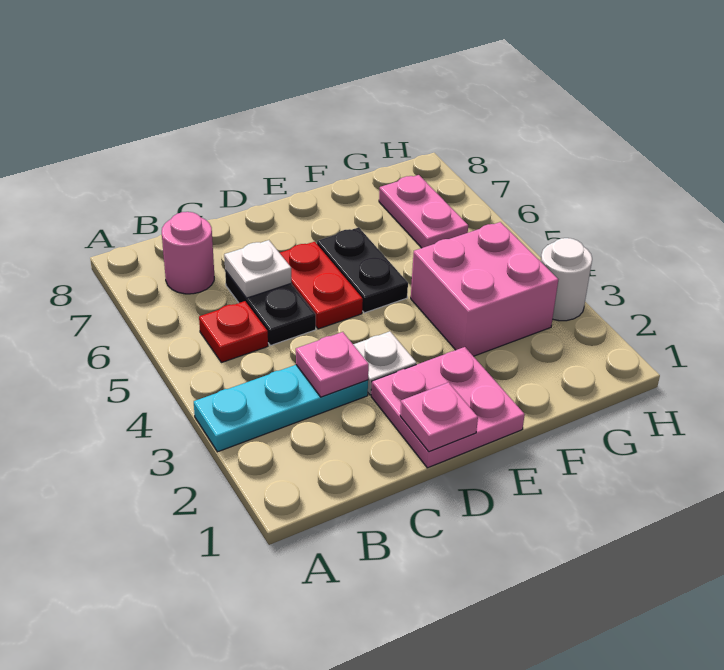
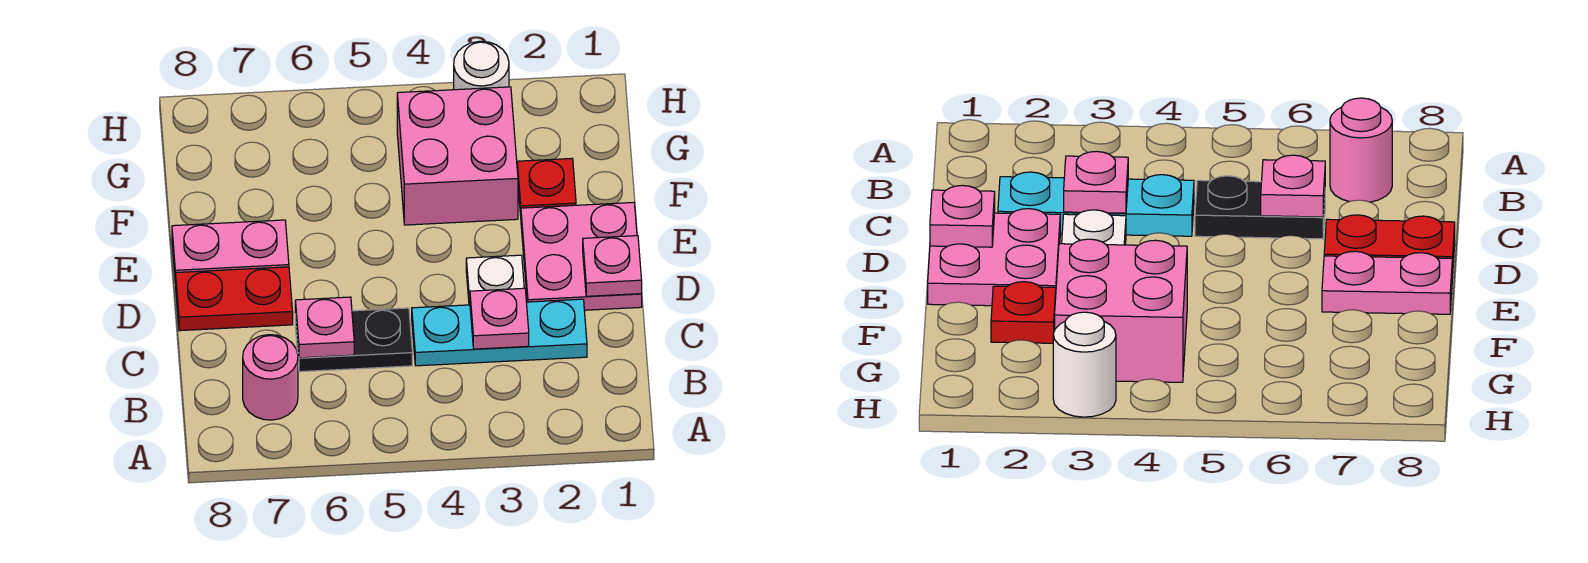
cyan 1x3 plate [194,365,368,452] -> cyan 1x3 plate turned to [412,299,587,366]
red 1x1 plate [199,301,268,363] -> red 1x1 plate moved to [517,158,576,215]
white 1x1 plate [224,240,291,298] -> pink 1x1 plate [295,297,354,358]
red 1x2 plate [280,242,363,329] -> red 1x2 plate moved to [176,267,293,331]
black 1x2 plate [317,227,408,313] -> none
pink 1x2 plate [379,175,468,248] -> pink 1x2 plate moved to [172,220,289,283]

